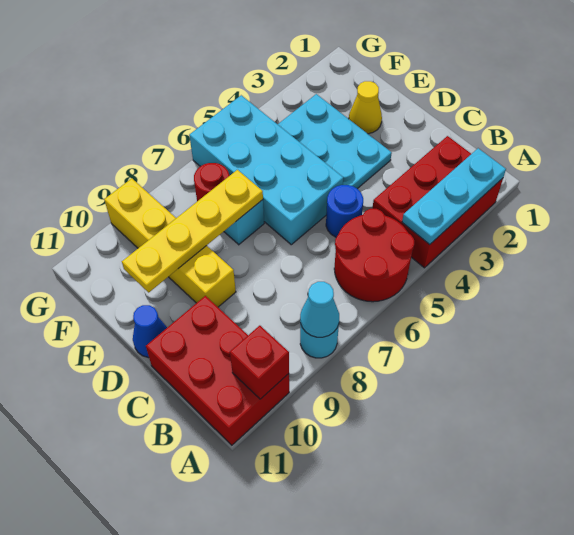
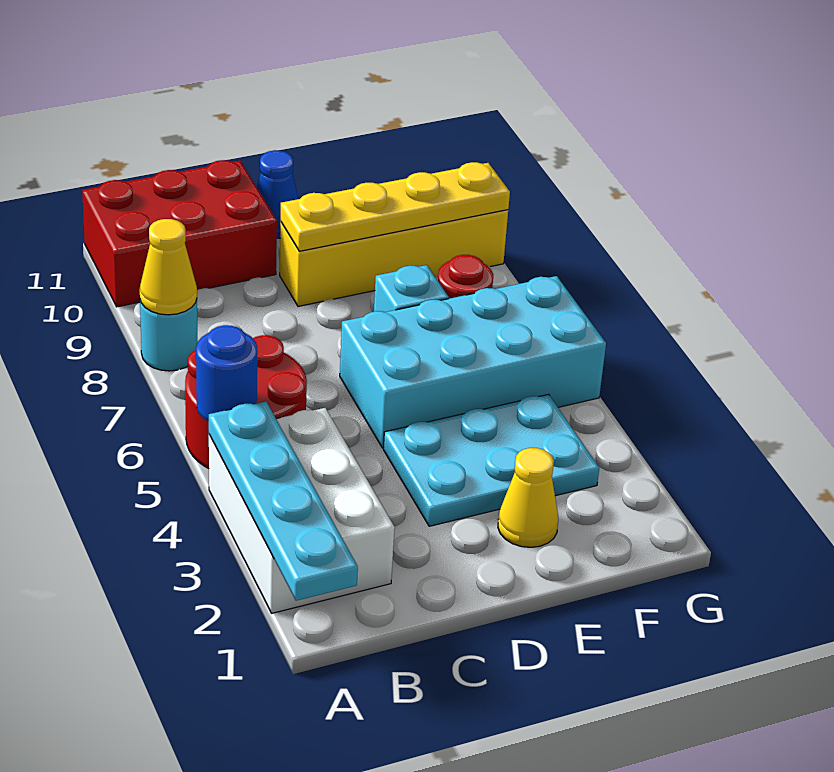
red 2x3 brick [372,136,503,268] -> white 2x3 brick [209,408,395,613]
cyan 1x3 plate [402,148,506,244] -> cyan 1x4 plate [209,402,358,601]
cyan 1x1 cone [300,282,339,337] -> yellow 1x1 cone [140,219,197,315]
red 1x1 brick [230,326,289,399] -> none
blue 1x1 round brick [326,185,363,237] -> blue 1x1 round brick moved to [196,325,257,422]
yellow 1x4 plate [122,170,263,292] -> yellow 1x4 plate turned to [281,162,510,251]

